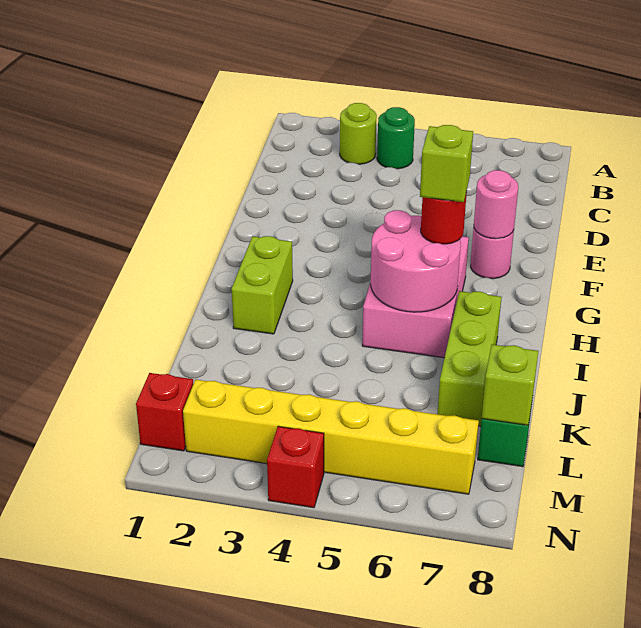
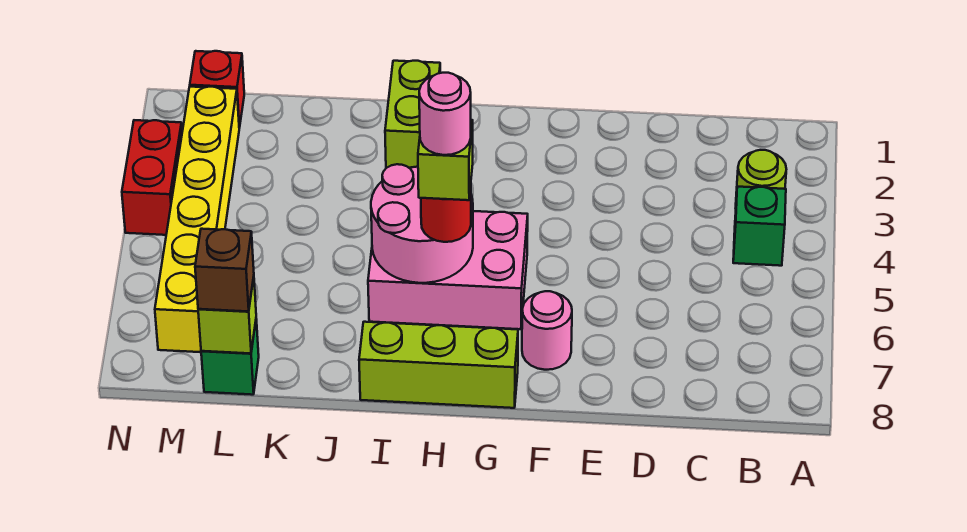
green 1x1 round brick [377,107,415,169] -> green 1x1 brick [733,187,786,266]
pink 1x1 round brick [474,170,518,239] -> pink 1x1 round brick moved to [419,73,471,155]
lime 1x2 brick [232,236,293,334] -> lime 1x2 brick turned to [385,61,440,168]
lime 1x3 brick [437,291,502,426] -> lime 1x3 brick moved to [359,322,518,408]
none -> brown 1x1 brick [195,229,254,312]
red 1x1 brick [267,426,324,508] -> red 1x2 brick [122,120,182,235]

